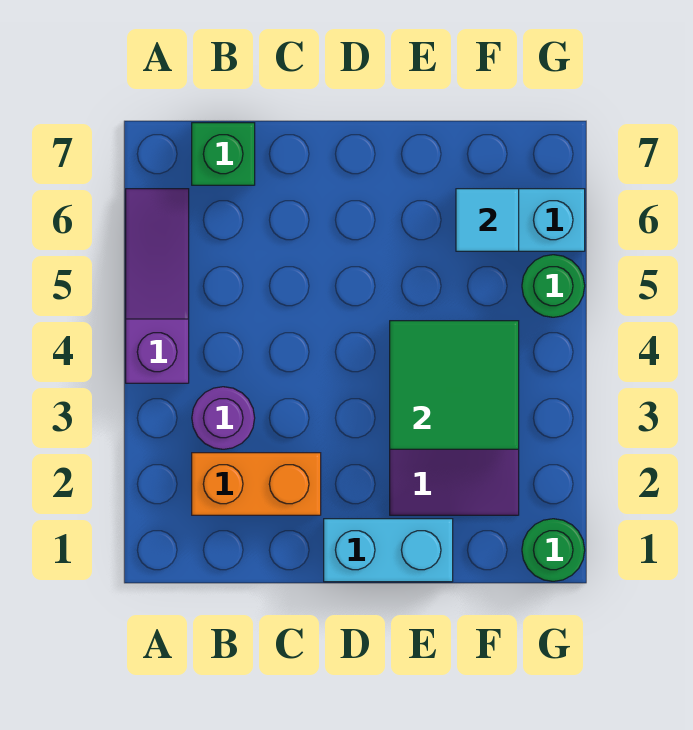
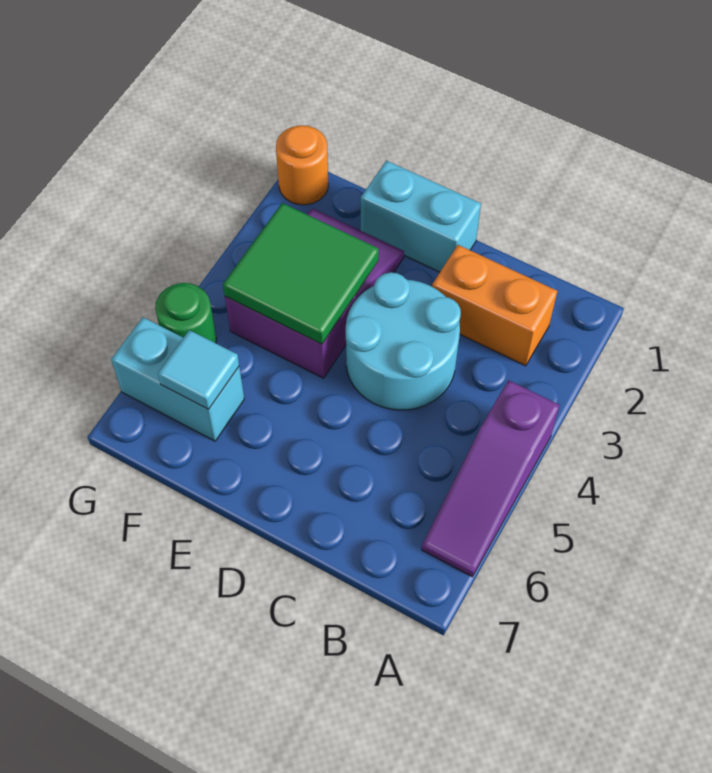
purple 1x1 round brick [192,387,255,449] -> none
green 1x1 brick [192,123,255,185] -> none
none -> cyan 2x2 round brick [346,272,461,410]
green 1x1 round brick [522,519,585,581] -> orange 1x1 round brick [276,125,328,205]

